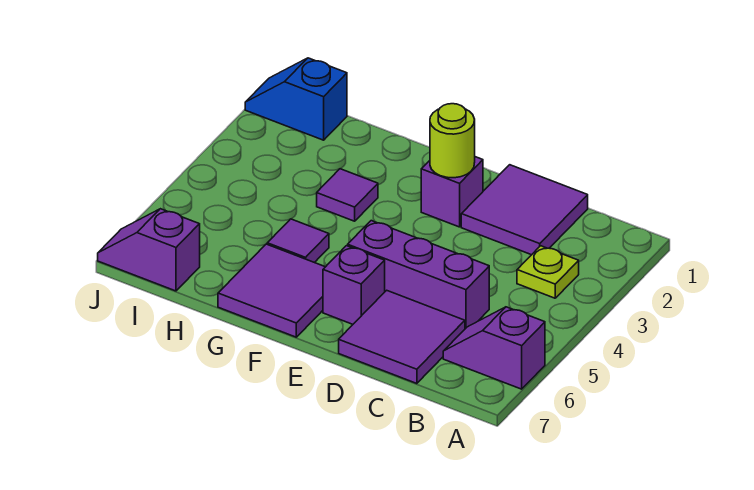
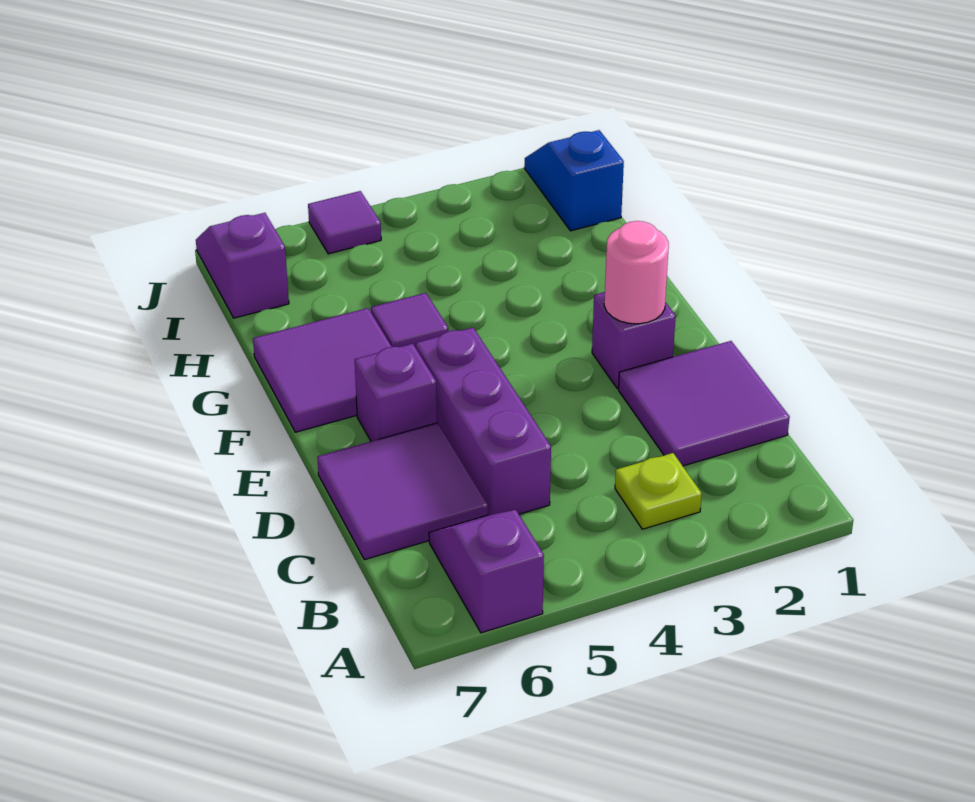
lime 1x1 round brick [430,104,475,178] -> pink 1x1 round brick [604,221,669,324]
purple 1x1 tile [317,169,378,221] -> purple 1x1 tile moved to [308,191,381,254]

